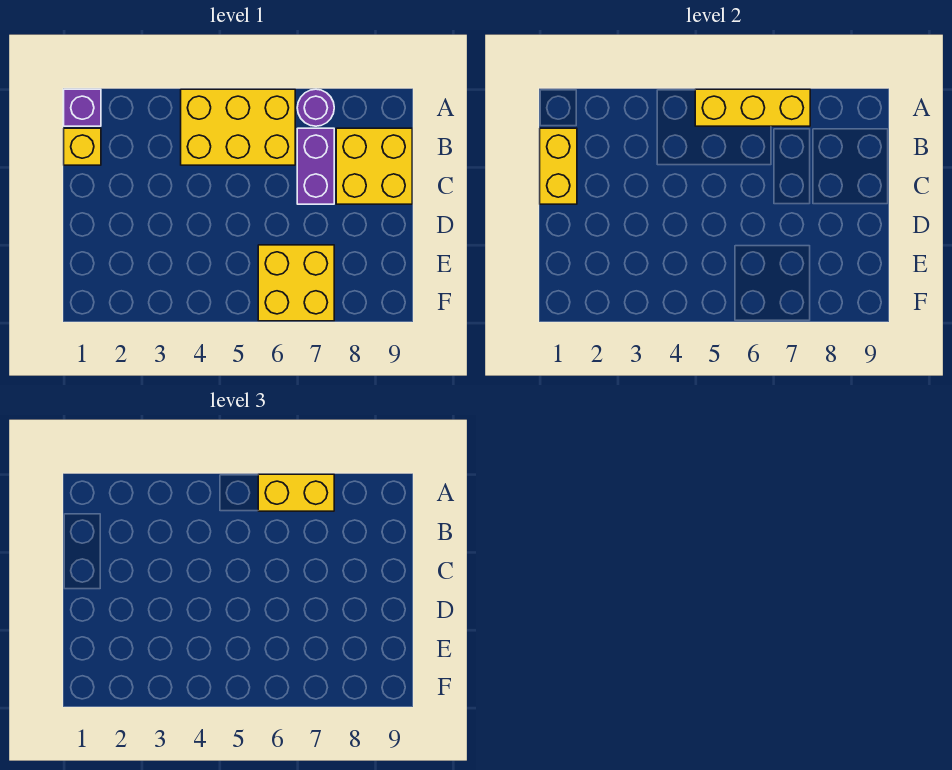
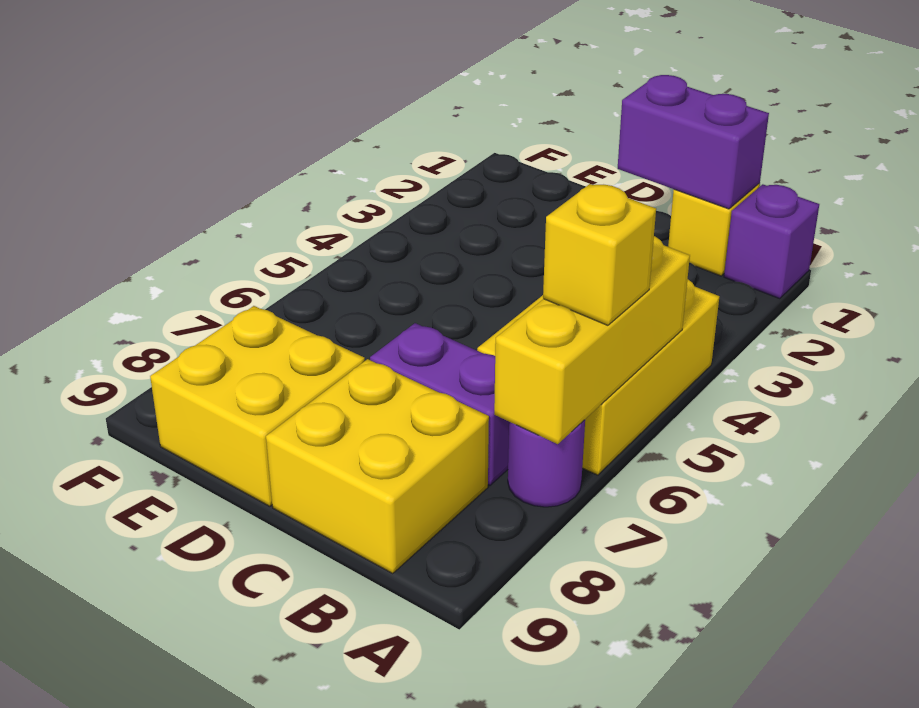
yellow 1x2 brick [258,474,334,511] -> yellow 1x1 brick [543,184,656,325]
yellow 1x2 brick [540,128,577,204] -> purple 1x2 brick [618,75,769,209]
yellow 2x2 brick [258,245,334,321] -> yellow 2x2 brick moved to [150,306,365,506]

